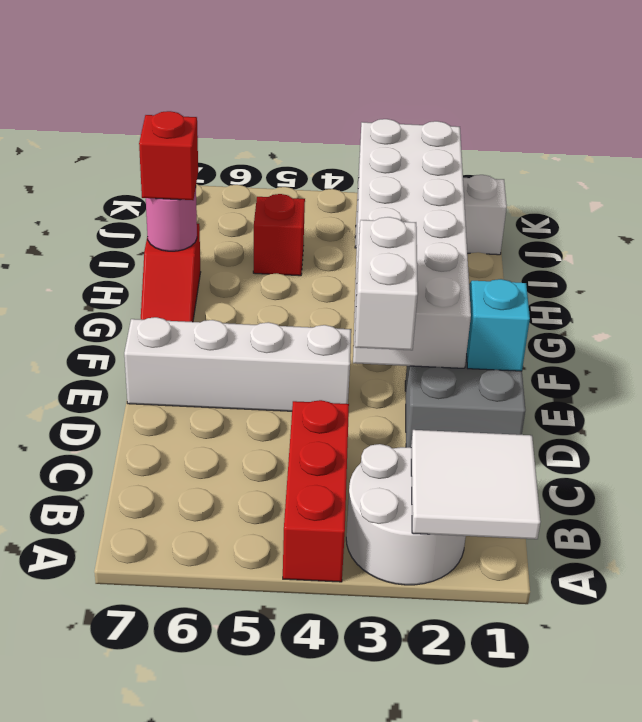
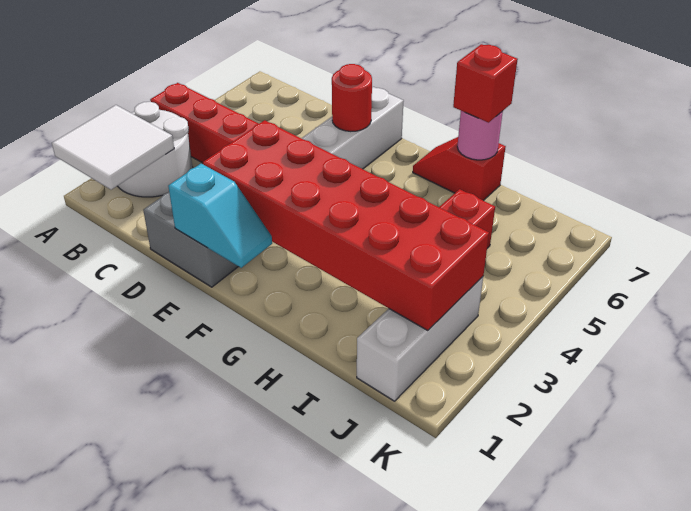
white 1x2 brick [355,217,418,350] -> none
white 2x6 brick [353,119,471,368] -> red 2x6 brick [203,120,489,331]
none -> red 1x1 round brick [332,64,372,131]

